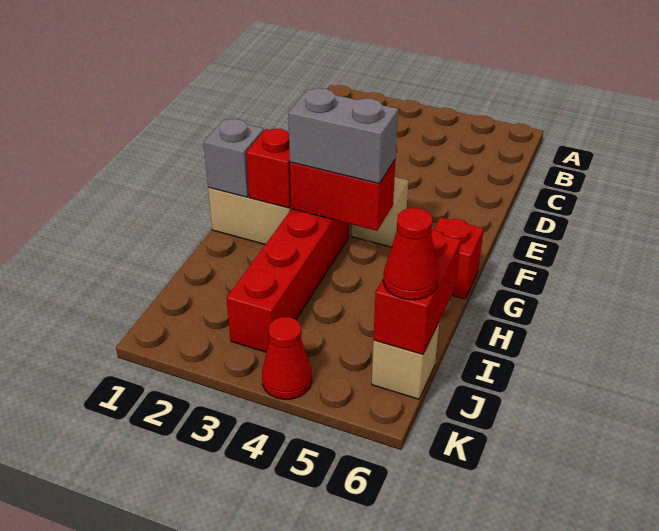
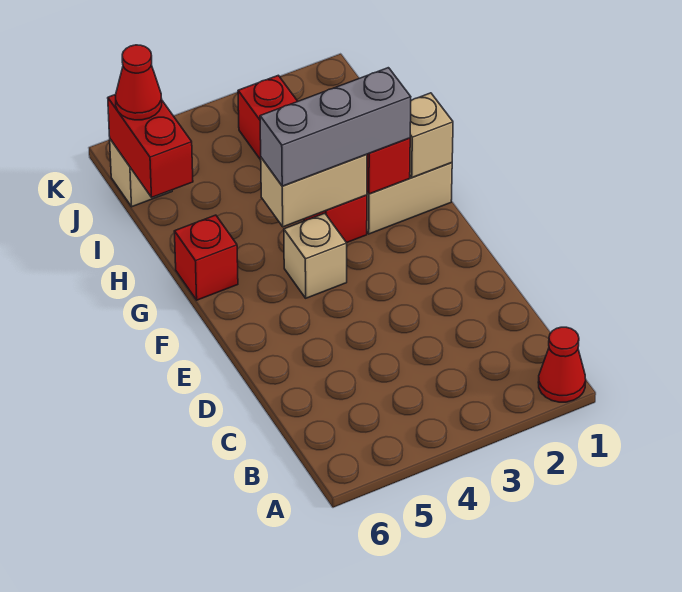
grey 1x1 brick [204,119,264,197] -> tan 1x1 brick [410,93,453,177]
red 1x2 brick [290,159,396,231] -> tan 1x2 brick [261,154,367,227]
grey 1x2 brick [288,88,398,184] -> grey 1x3 brick [260,68,411,186]
red 1x1 cone [262,317,312,400] -> red 1x1 cone moved to [538,327,586,402]

